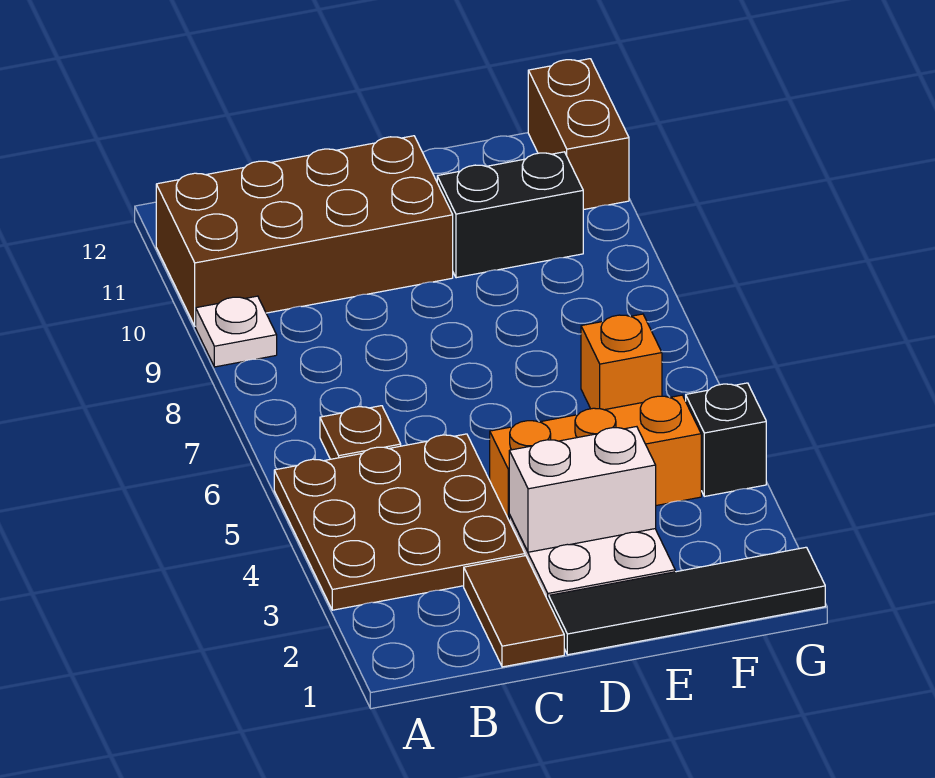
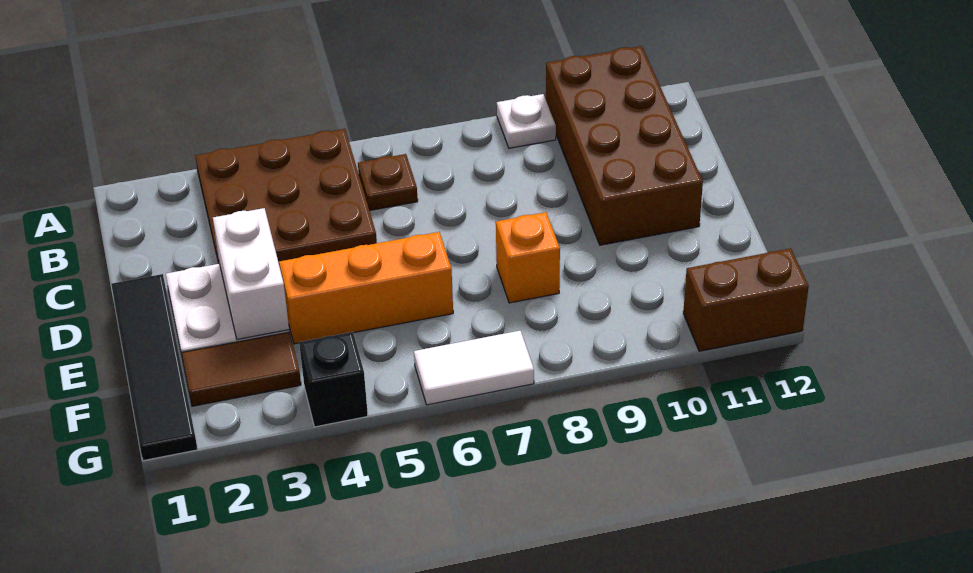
brown 1x2 tile [464,556,564,667] -> brown 1x2 tile moved to [181,332,301,406]
orange 1x3 brick [490,395,701,520] -> orange 1x3 brick turned to [279,232,453,344]
black 1x2 brick [437,152,583,278] -> none
orange 1x1 brick [581,314,662,410] -> orange 1x1 brick moved to [496,212,560,303]
none -> white 1x2 tile [414,331,534,405]

